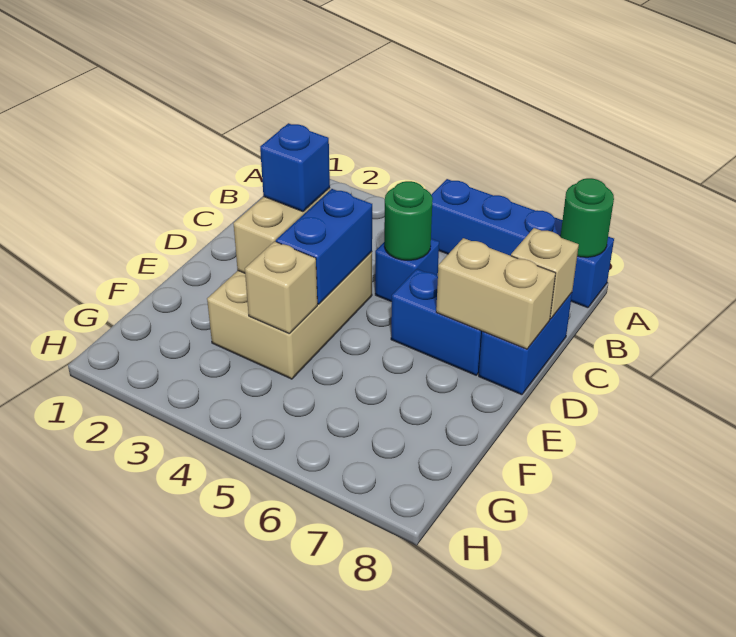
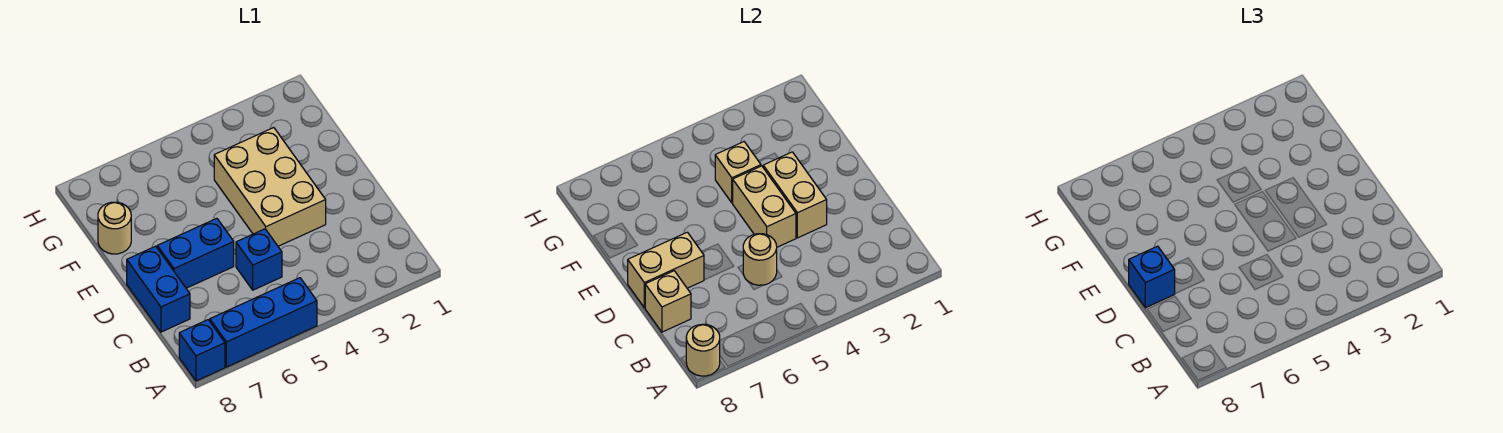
green 1x1 round brick [560,178,614,257] -> tan 1x1 round brick [686,324,720,376]
green 1x1 round brick [384,181,433,260] -> tan 1x1 round brick [743,234,777,285]
blue 1x1 brick [260,123,330,212] -> blue 1x1 brick moved to [1129,246,1175,308]
blue 1x2 brick [276,189,372,304] -> tan 1x2 brick [733,166,796,247]
none -> tan 1x1 round brick [98,202,131,254]

